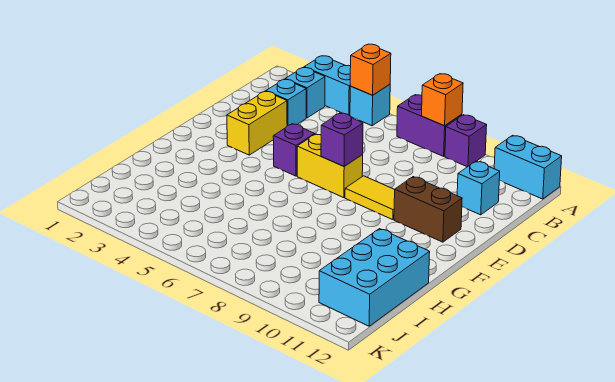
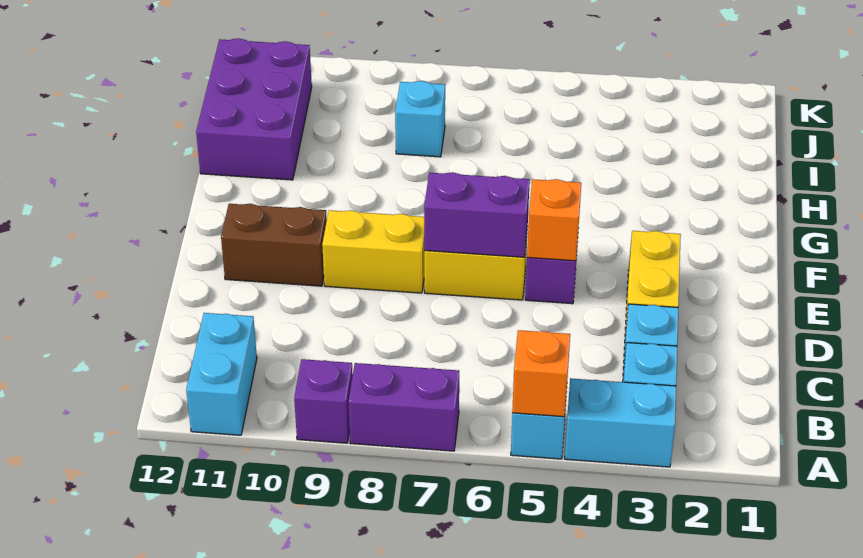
orange 1x1 brick [422,74,463,126] -> orange 1x1 brick moved to [527,179,581,261]
cyan 1x2 brick [494,135,562,199] -> cyan 1x2 brick turned to [186,313,257,435]
cyan 1x1 brick [457,161,500,215] -> cyan 1x1 brick moved to [395,81,445,157]
purple 1x1 brick [321,113,363,166] -> purple 1x2 brick [424,172,530,257]
yellow 1x2 tile [345,176,395,220] -> yellow 1x2 brick [322,210,424,293]
cyan 2x3 brick [319,229,430,326] -> purple 2x3 brick [196,38,312,180]

